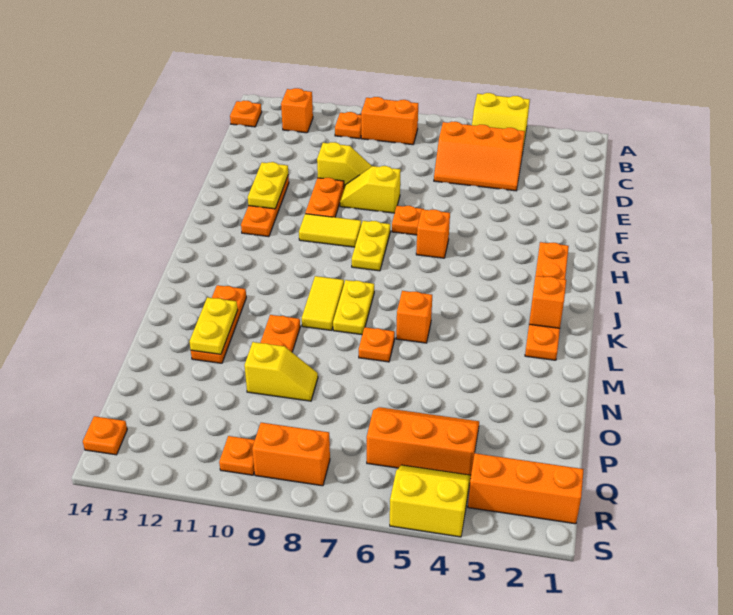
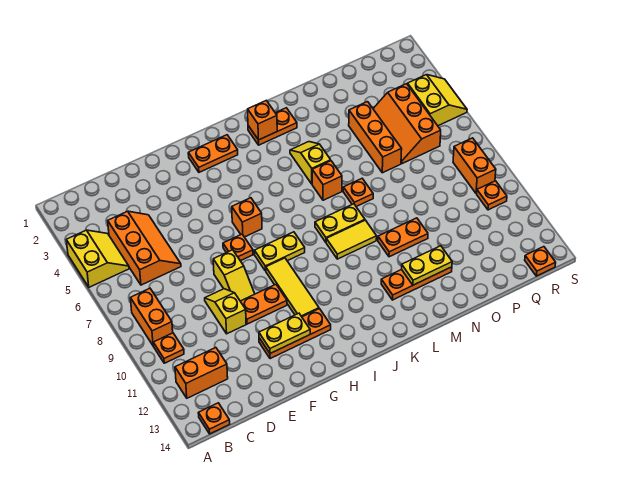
orange 1x1 brick [281,88,313,133] -> orange 1x2 brick [175,348,228,398]
yellow 1x2 tile [299,214,361,247] -> yellow 1x3 tile [266,258,319,317]
yellow 1x2 slope [245,342,318,401] -> yellow 1x2 slope moved to [290,142,331,184]
orange 1x3 brick [468,453,584,524] -> orange 1x3 brick moved to [349,102,402,173]
yellow 2x2 slope [390,465,471,537] -> yellow 2x2 slope turned to [408,75,467,126]

